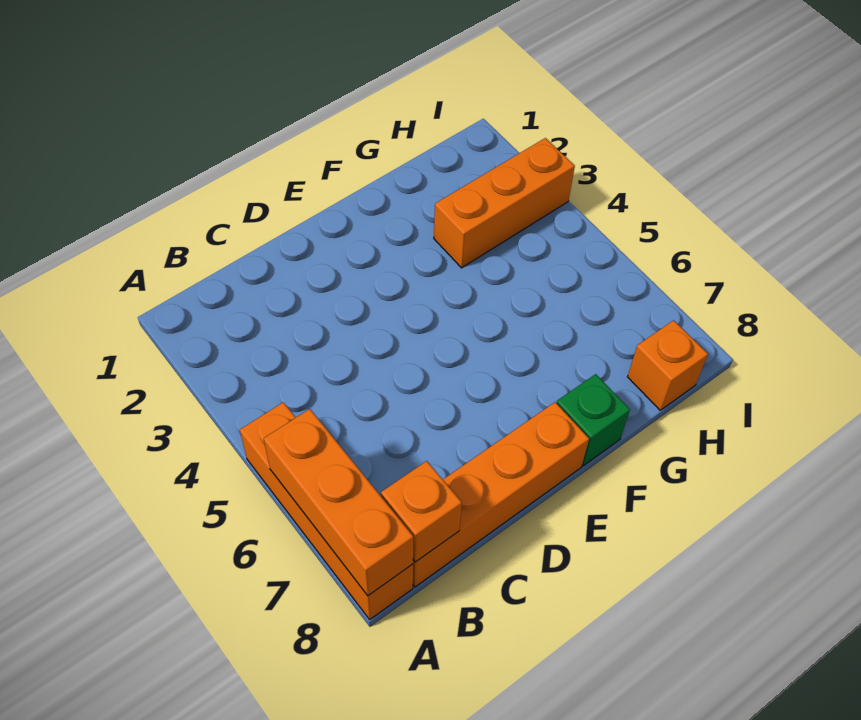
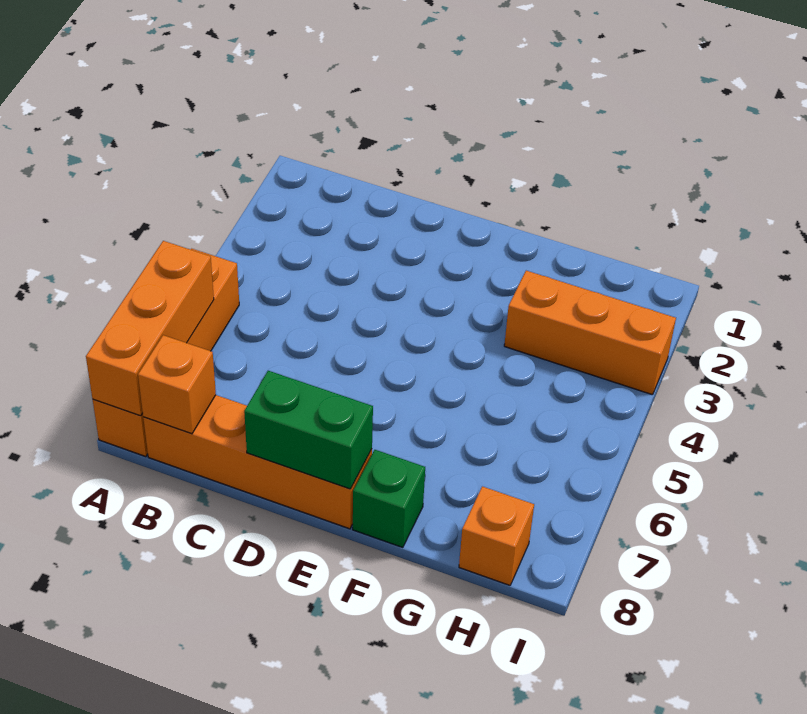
none -> green 1x2 brick [244,371,373,489]

